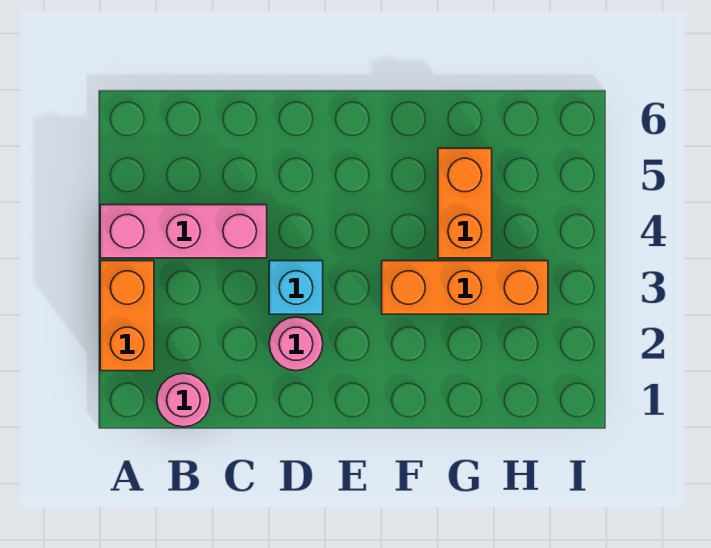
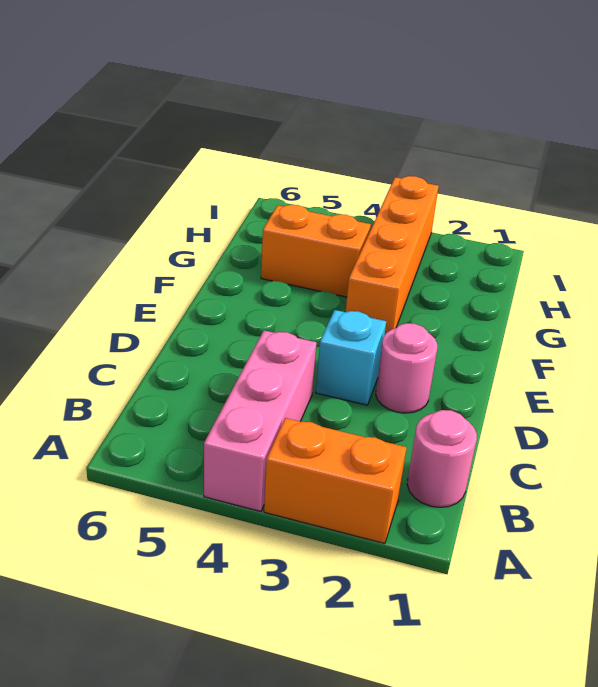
orange 1x3 brick [382,261,548,314] -> orange 1x4 brick [346,176,439,334]

